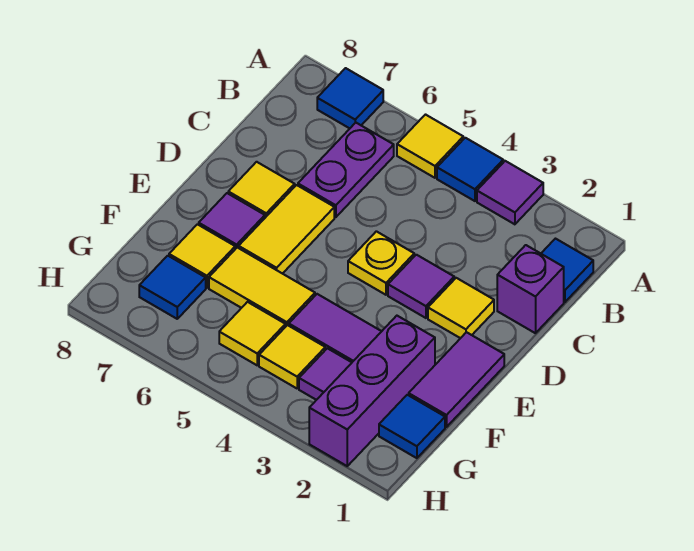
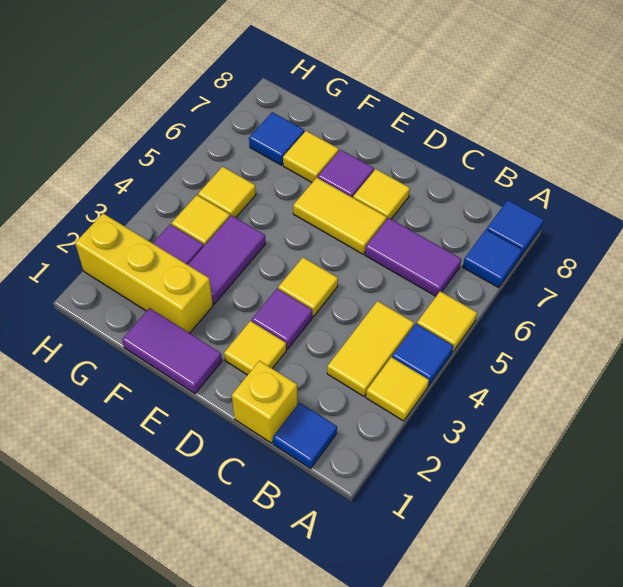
purple 1x1 tile [477,161,543,224] -> yellow 1x1 tile [366,357,429,421]
purple 1x2 plate [298,123,394,217] -> purple 1x2 tile [365,218,461,296]
purple 1x1 brick [497,245,564,333] -> yellow 1x1 brick [232,361,297,443]
yellow 1x1 plate [348,231,414,295] -> yellow 1x1 tile [278,257,338,317]
purple 1x3 brick [309,316,435,466] -> yellow 1x3 brick [75,213,213,333]
yellow 1x2 tile [209,248,315,327] -> yellow 1x2 tile moved to [327,301,414,396]
blue 1x1 tile [379,395,445,458] -> blue 1x1 tile moved to [487,200,544,257]

